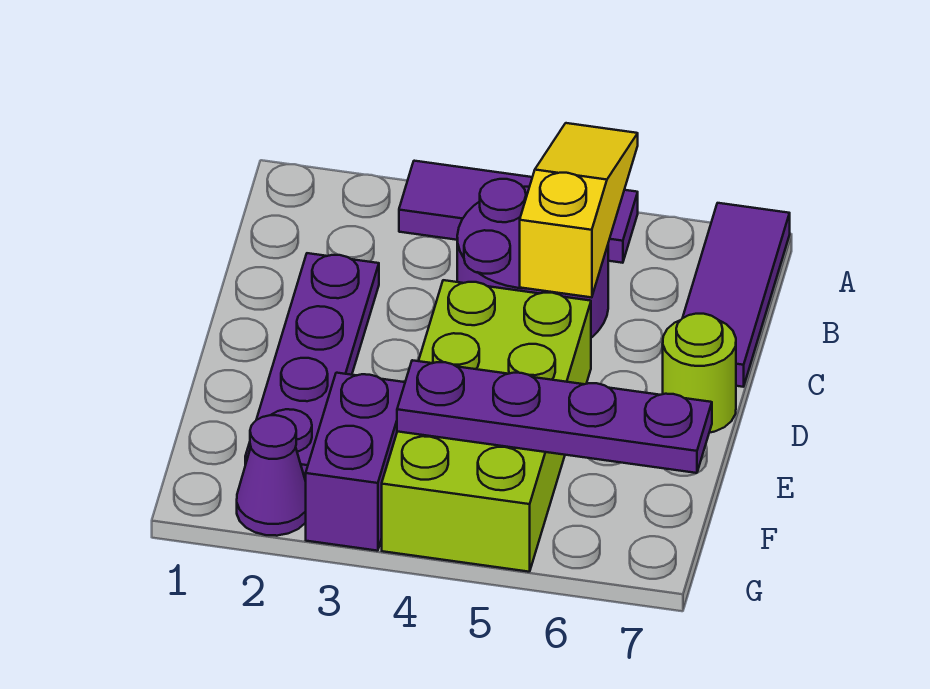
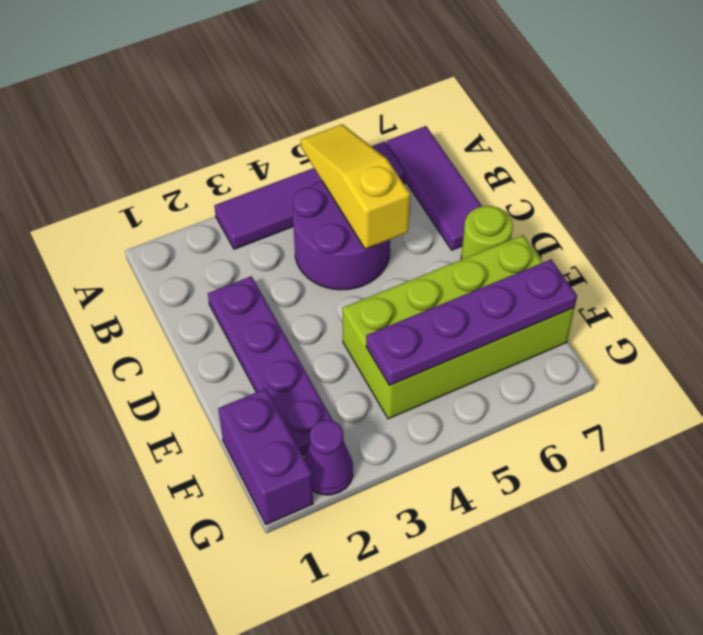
purple 1x3 tile [399,161,638,263] -> purple 1x4 tile [214,141,405,249]
lime 2x4 brick [382,280,591,572] -> lime 2x4 brick turned to [343,235,574,419]
purple 1x2 brick [306,373,405,551] -> purple 1x2 brick moved to [218,389,313,525]

